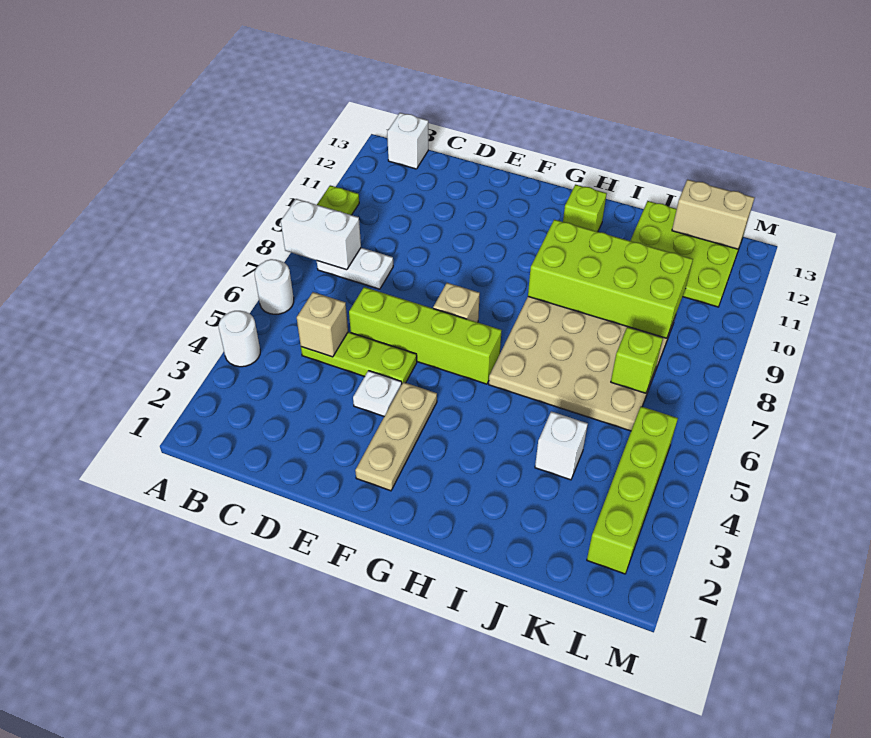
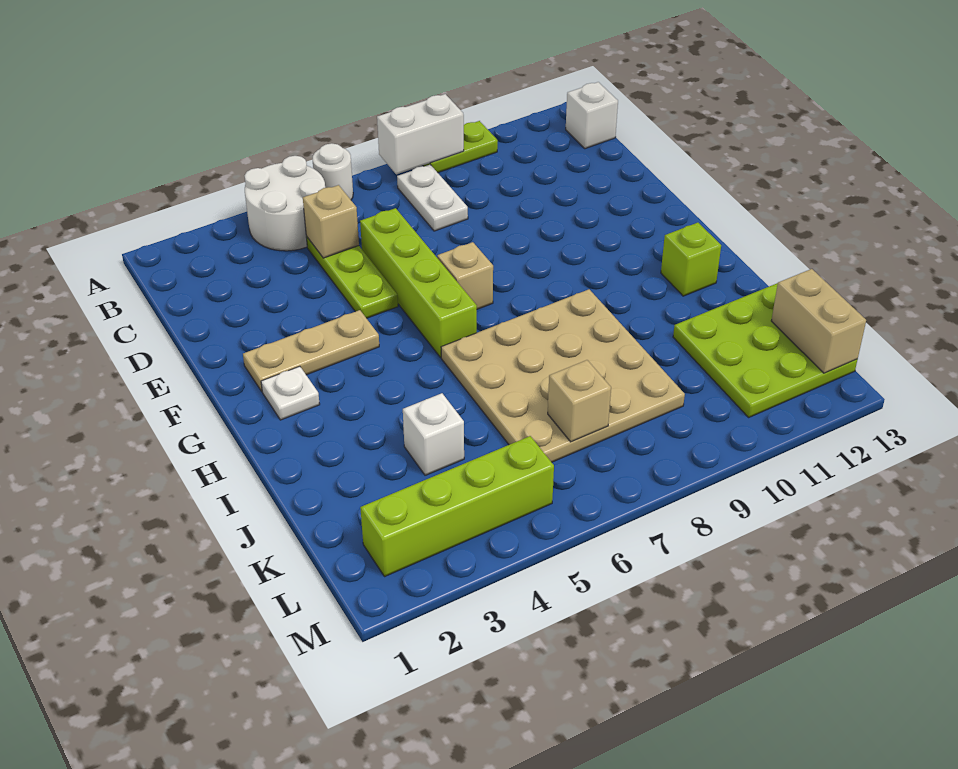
white 1x1 round brick [219,311,260,367] -> white 2x2 round brick [244,156,325,251]
white 1x2 brick [281,199,361,270] -> white 1x2 brick turned to [377,94,464,174]
white 1x1 plate [353,371,402,416] -> white 1x1 plate moved to [261,366,320,420]
lime 2x4 brick [528,220,693,338] -> none
lime 1x1 brick [611,327,663,393] -> tan 1x1 brick [548,360,611,442]

